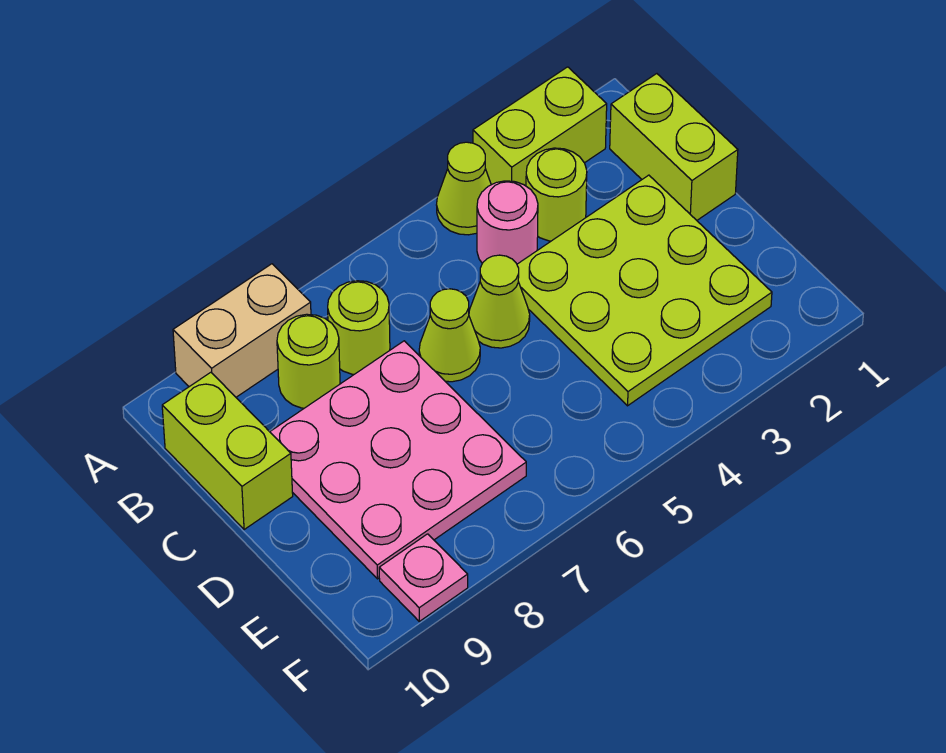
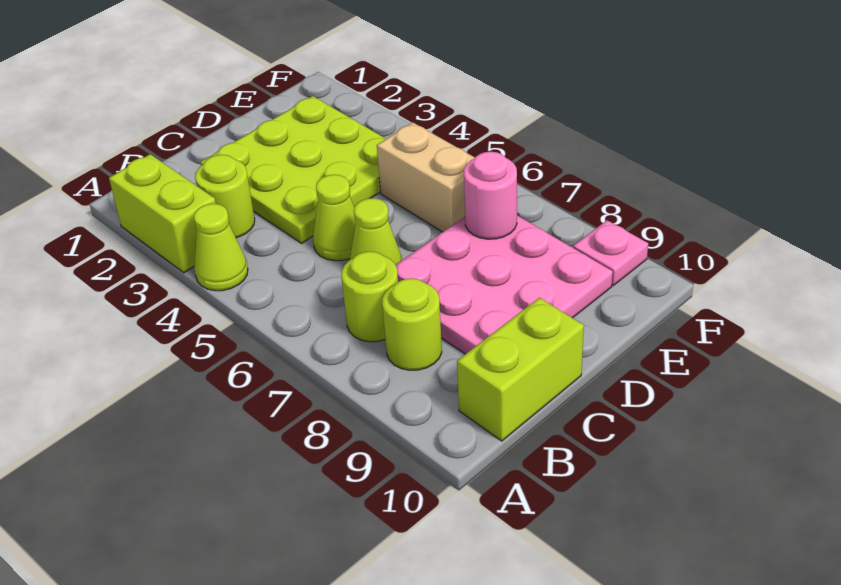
tan 1x2 brick [173,264,311,397] -> tan 1x2 brick moved to [377,122,475,232]
lime 1x2 brick [610,74,738,220] -> none
pink 1x1 round brick [477,181,538,264] -> pink 1x1 round brick moved to [464,152,517,239]

